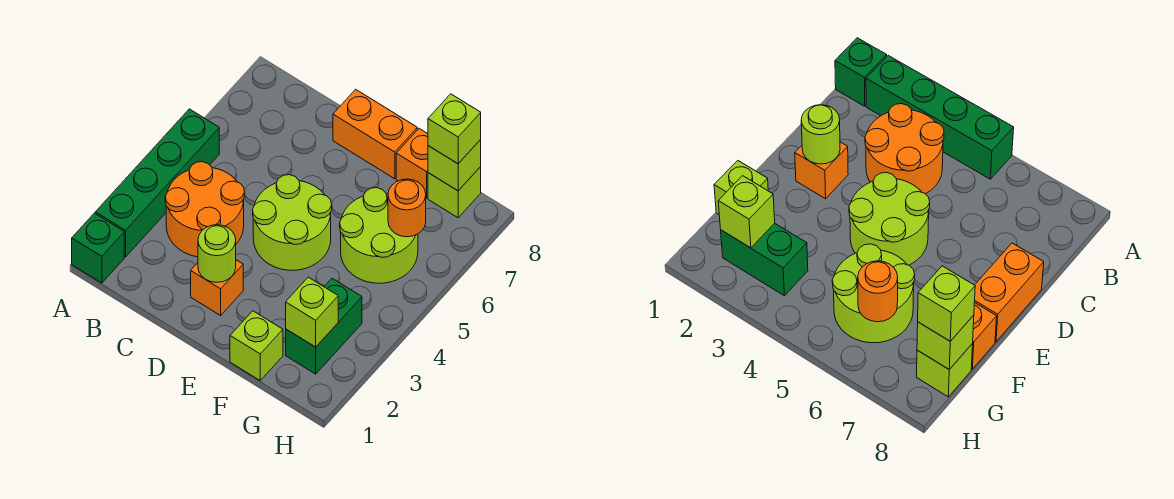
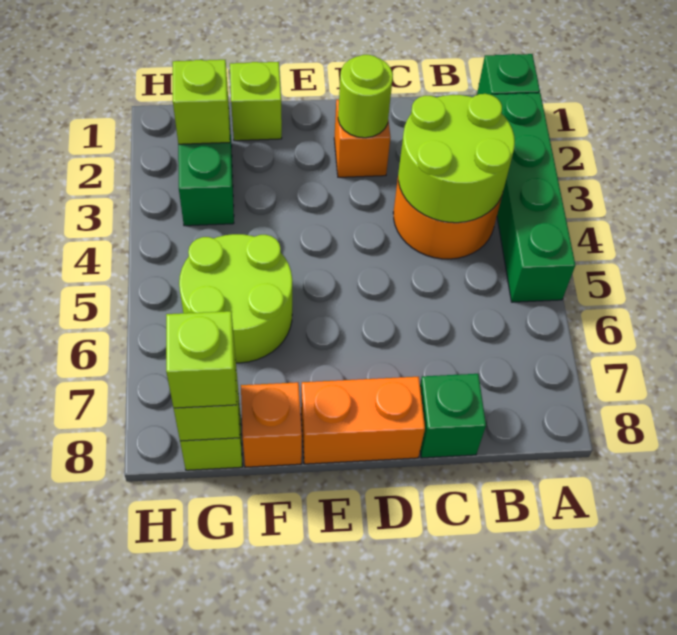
none -> green 1x1 brick [420,374,486,458]
lime 2x2 round brick [253,175,332,270] -> lime 2x2 round brick moved to [398,94,515,223]
orange 1x1 round brick [388,179,426,237] -> none

